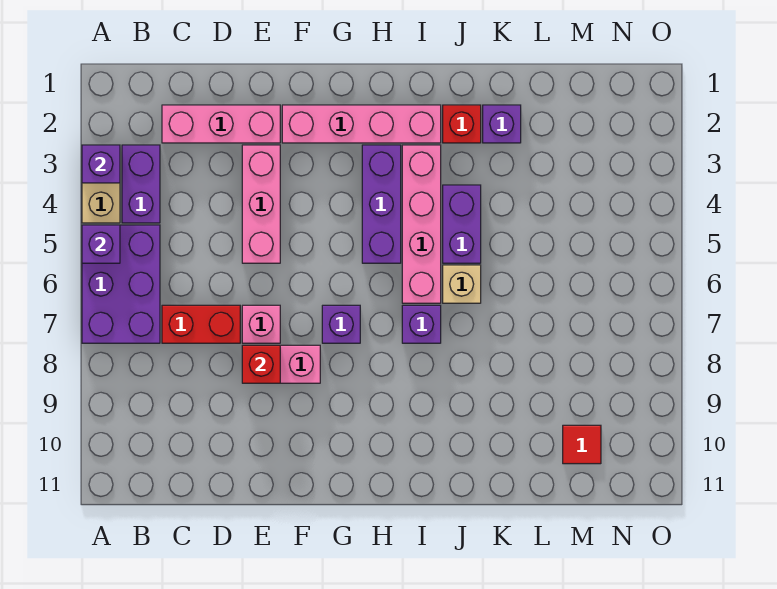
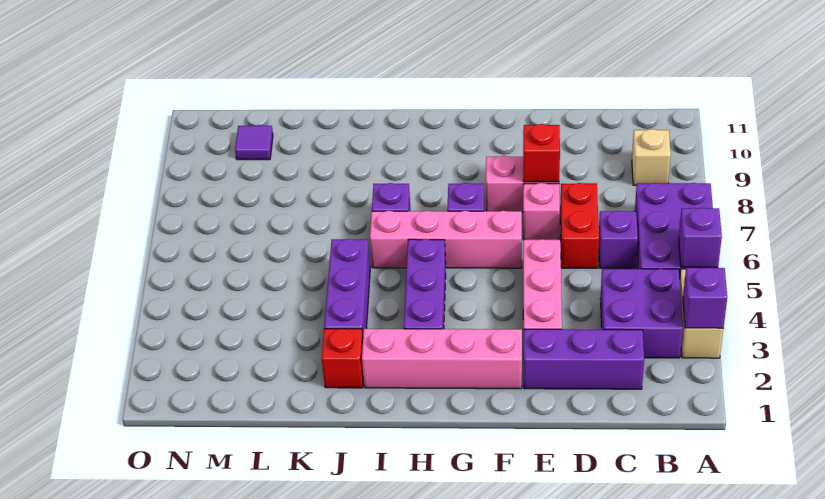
purple 1x2 brick [122,145,160,223] -> purple 2x2 brick [600,269,683,358]
pink 1x3 brick [162,105,280,143] -> purple 1x3 brick [524,329,644,389]
red 1x2 brick [162,305,240,343] -> red 1x2 brick turned to [560,183,599,268]
pink 1x4 brick [402,145,441,303] -> pink 1x4 brick turned to [370,211,522,268]
purple 1x2 brick [443,185,481,263] -> purple 1x3 brick [324,239,370,335]
tan 1x1 brick [443,265,481,303] -> tan 1x1 brick moved to [632,129,671,185]
purple 1x1 brick [483,105,521,143] -> purple 1x1 brick moved to [599,211,638,268]
red 1x1 tile [563,425,601,464] -> purple 1x1 tile [235,126,273,160]

